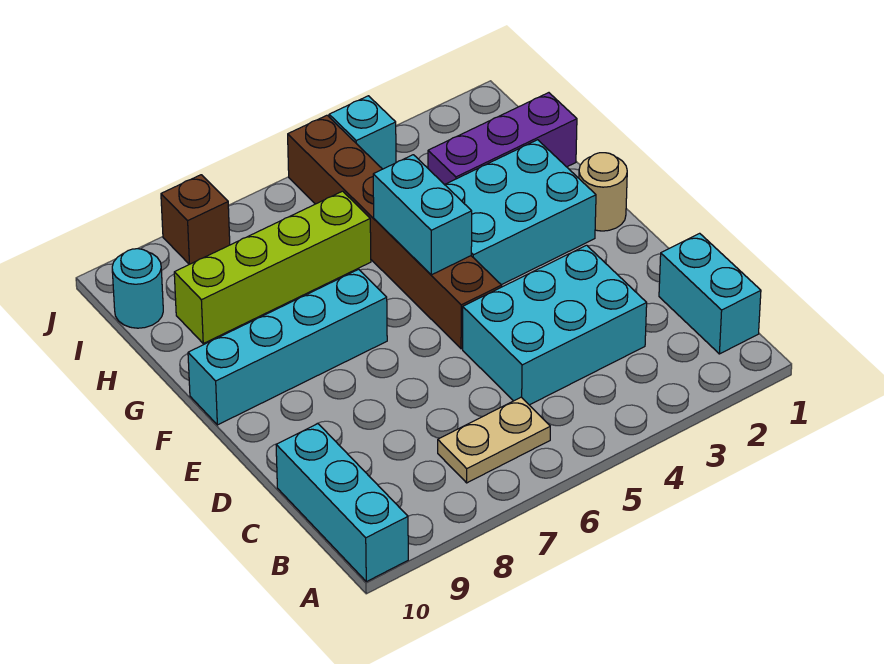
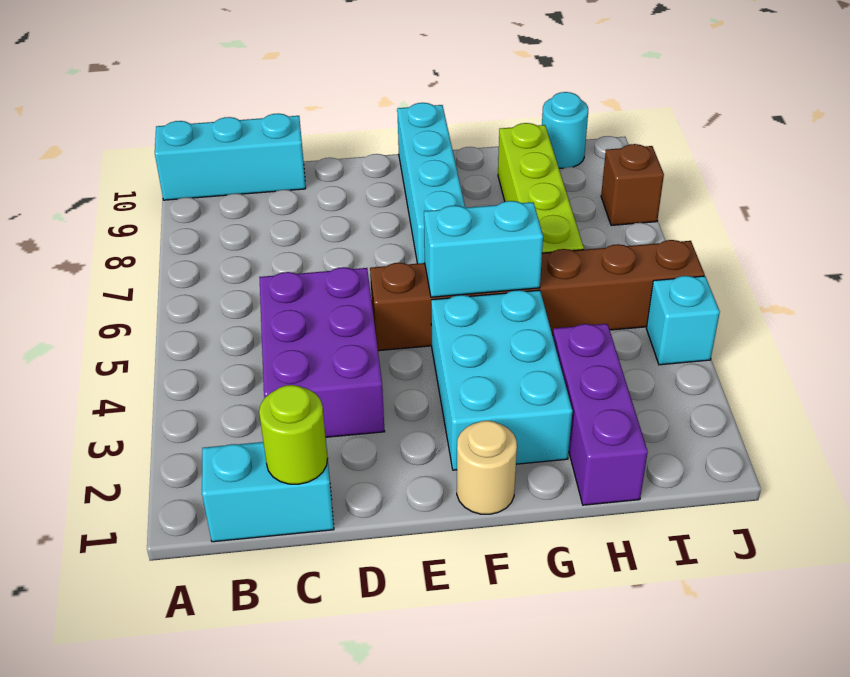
tan 1x2 plate [438,397,550,483] -> none
none -> lime 1x1 round brick [259,385,328,484]
cyan 2x3 brick [463,245,647,405] -> purple 2x3 brick [259,267,385,437]

